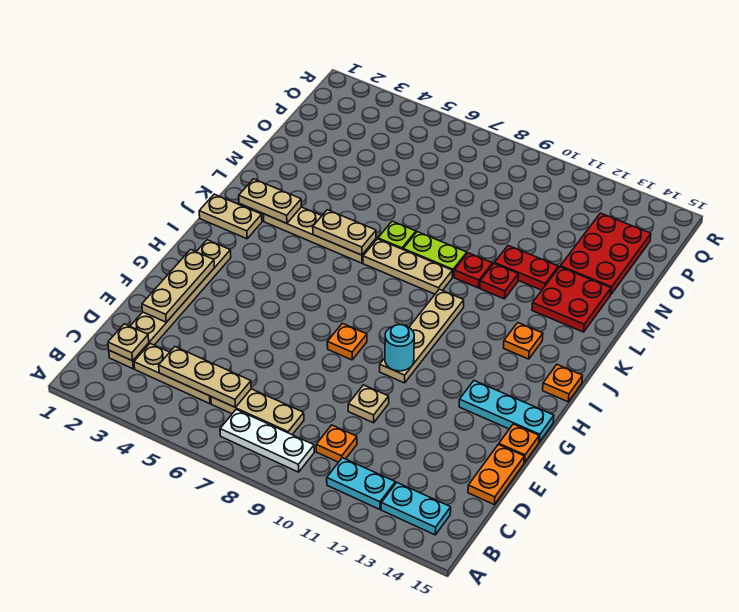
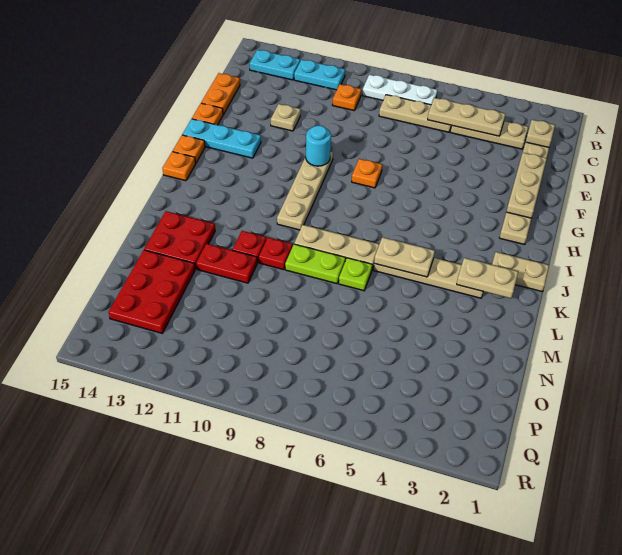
tan 1x1 plate [348,385,389,423] -> tan 1x1 plate moved to [271,104,301,131]
orange 1x1 plate [504,323,543,359] -> orange 1x1 plate moved to [173,135,205,163]

